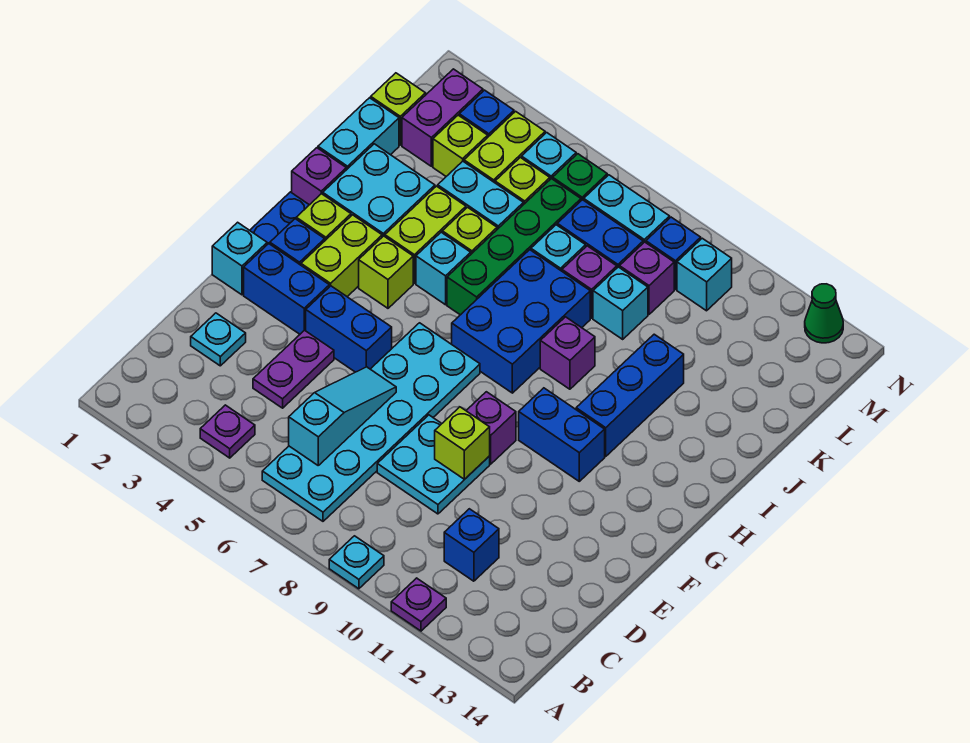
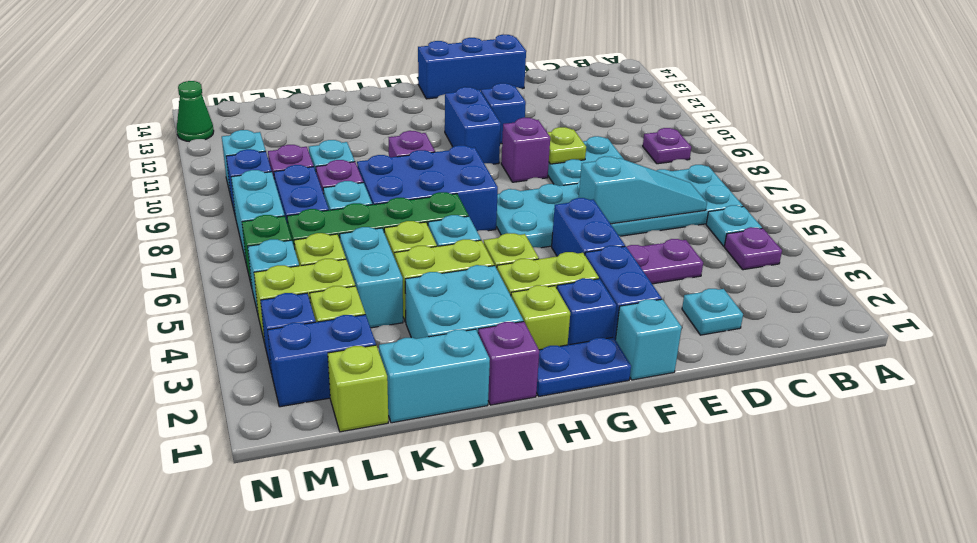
cyan 1x1 plate [329,536,384,589] -> cyan 1x1 plate moved to [706,205,762,246]
purple 1x1 plate [391,578,446,631] -> purple 1x1 plate moved to [643,128,691,164]
cyan 1x3 slope [289,367,396,465] -> cyan 1x3 slope turned to [579,156,707,224]
blue 1x1 brick [444,509,499,581] -> blue 1x1 brick moved to [481,83,526,144]
lime 1x1 brick [435,407,490,479] -> lime 1x1 plate [547,127,586,164]
blue 1x3 brick [576,334,684,456] -> blue 1x3 brick moved to [418,35,526,99]
purple 1x2 brick [402,69,483,166] -> blue 1x2 brick [268,315,376,407]

